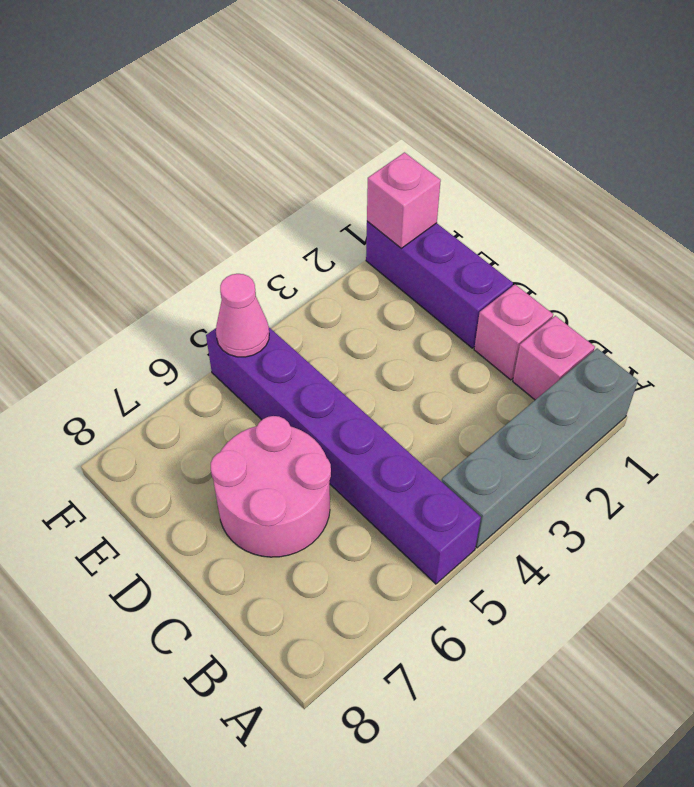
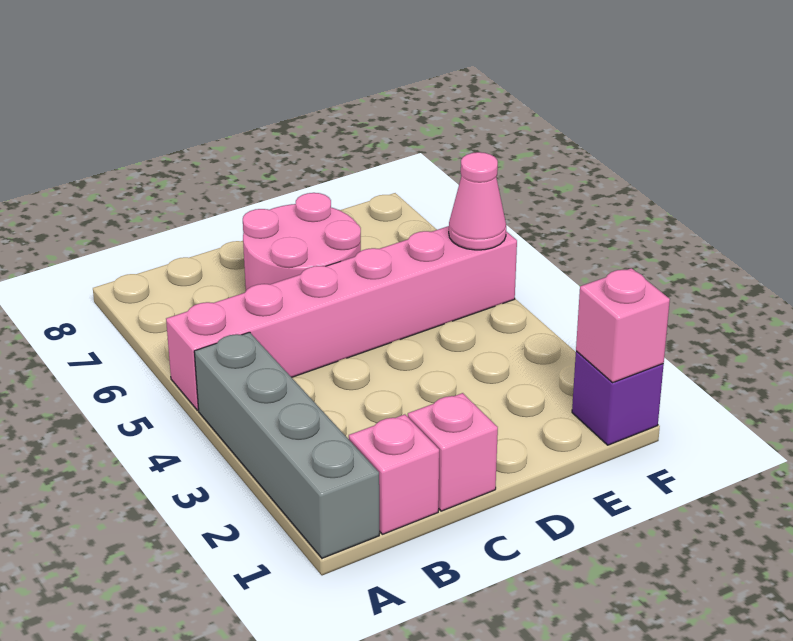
purple 1x6 brick [206,328,481,584] -> pink 1x6 brick [166,226,517,410]
purple 1x3 brick [366,221,513,348] -> purple 1x1 brick [572,351,664,445]

